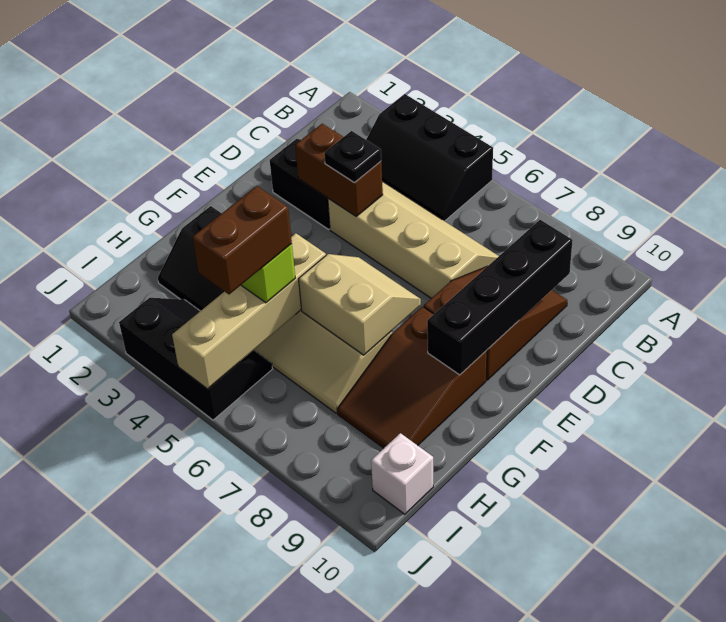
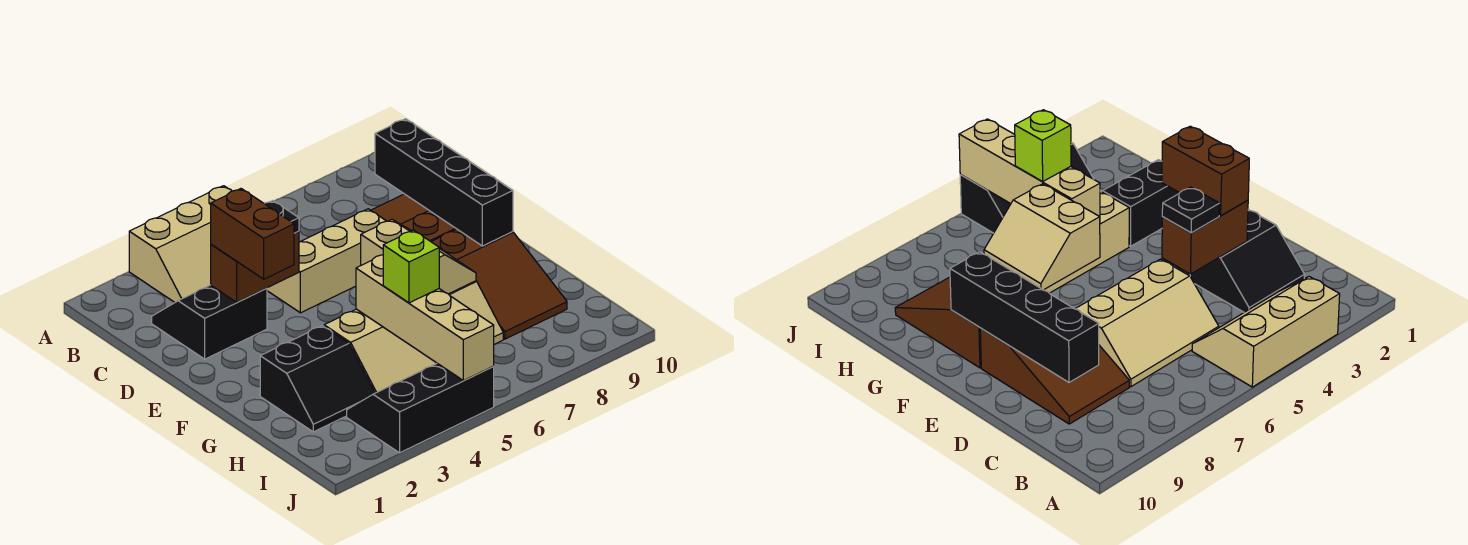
black 2x3 slope [366,94,493,221] -> tan 2x3 slope [129,186,232,302]
tan 2x4 slope [328,181,499,298] -> tan 2x3 slope [267,209,386,313]
tan 2x2 slope [299,254,421,355] -> tan 2x2 slope turned to [361,219,476,294]
brown 1x2 brick [193,186,292,294] -> brown 1x2 brick moved to [211,189,294,279]
white 1x1 brick [371,433,433,514] -> none

